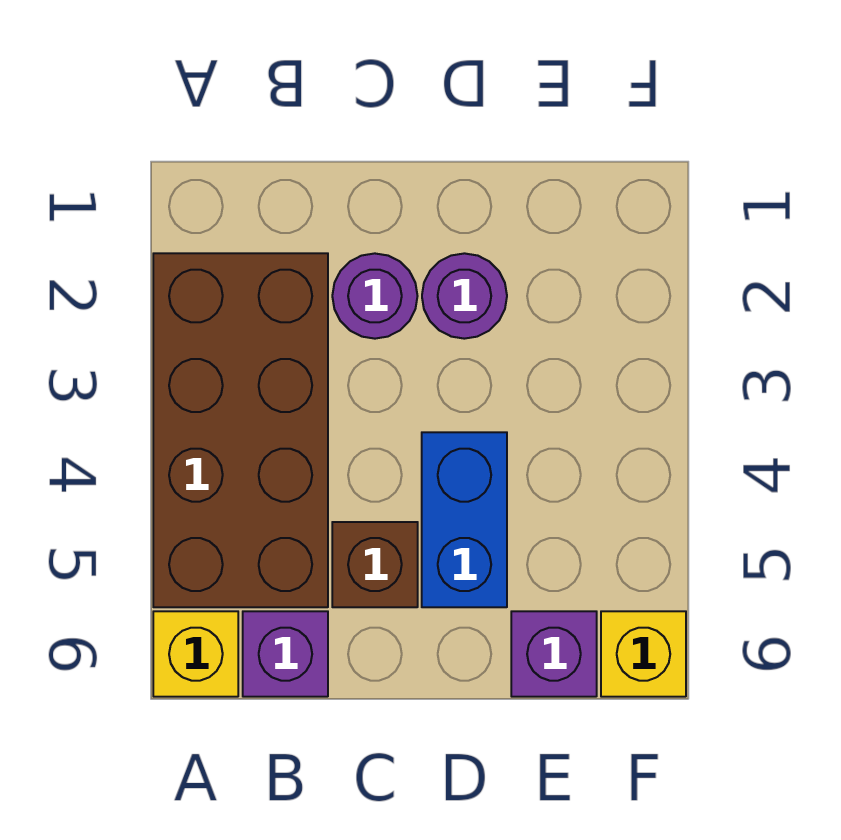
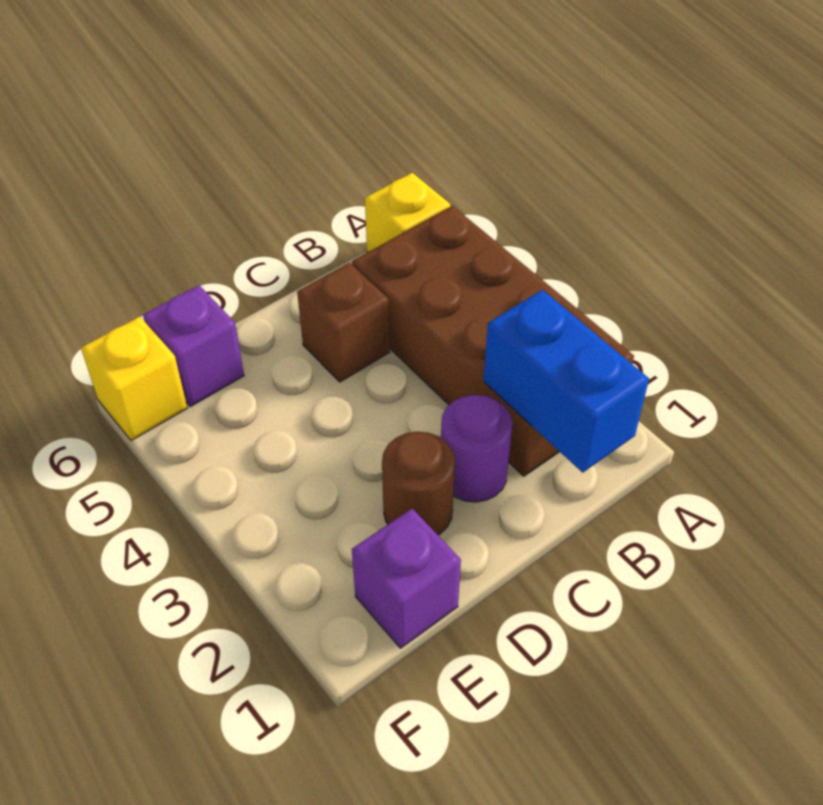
purple 1x1 brick [243,611,328,697] -> purple 1x1 brick moved to [352,509,461,648]
purple 1x1 round brick [422,253,507,339] -> brown 1x1 round brick [382,432,455,535]
blue 1x2 brick [422,432,507,607] -> blue 1x2 brick moved to [484,290,649,472]

